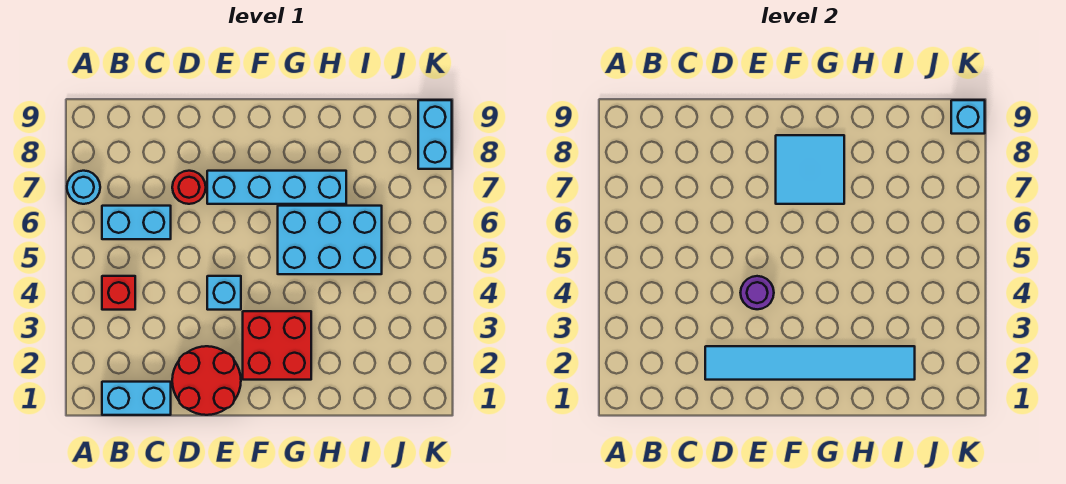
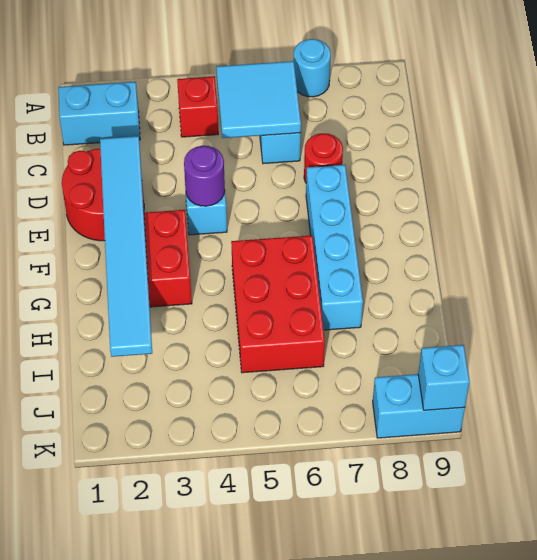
cyan 1x2 brick [102,382,171,415] -> cyan 1x2 brick turned to [58,82,140,145]
cyan 2x2 tile [776,135,844,204] -> cyan 2x2 tile moved to [216,61,301,138]
cyan 2x3 brick [278,206,382,274] -> red 2x3 brick [231,235,325,373]

